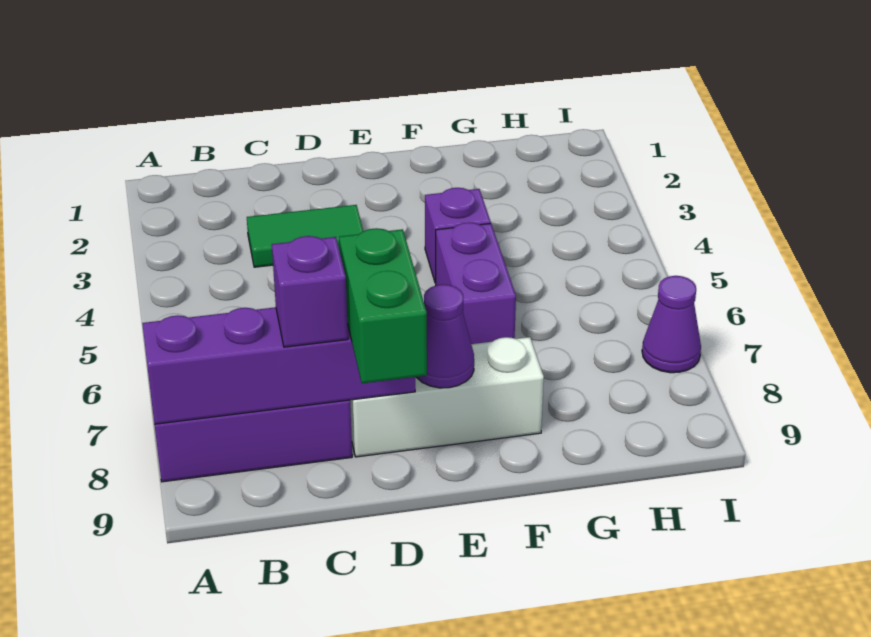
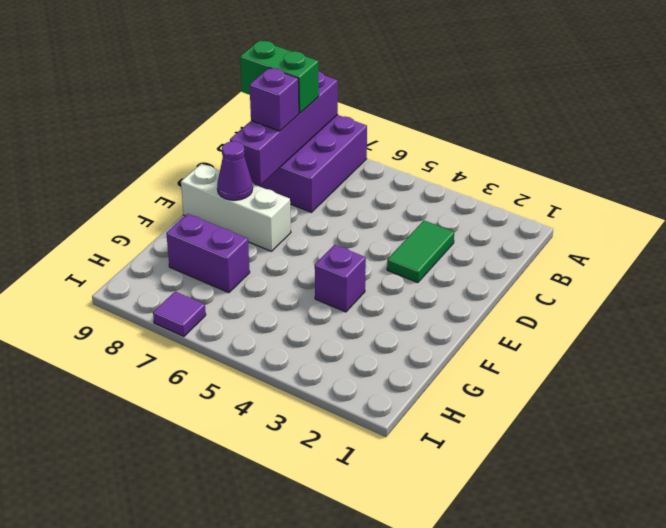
white 1x3 brick [350,337,544,457] -> white 1x3 brick turned to [181,164,291,251]
green 1x2 brick [339,228,427,383] -> green 1x2 brick moved to [240,40,319,113]
purple 1x2 brick [436,222,516,344] -> purple 1x2 brick moved to [166,214,250,293]
purple 1x1 cone [642,276,701,373] -> purple 1x1 tile [153,291,206,337]

